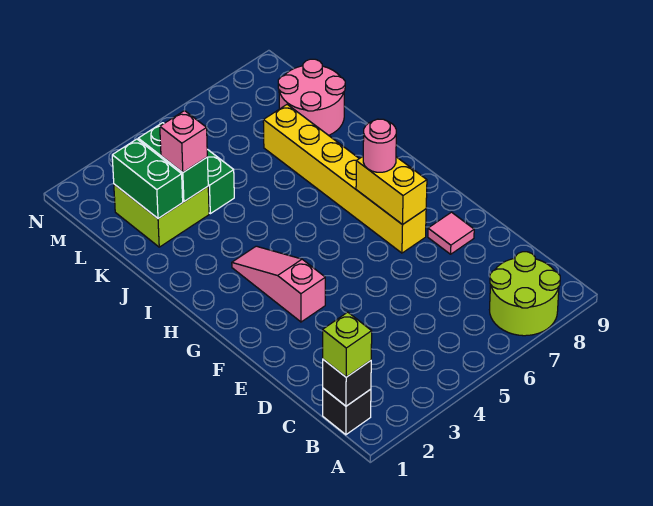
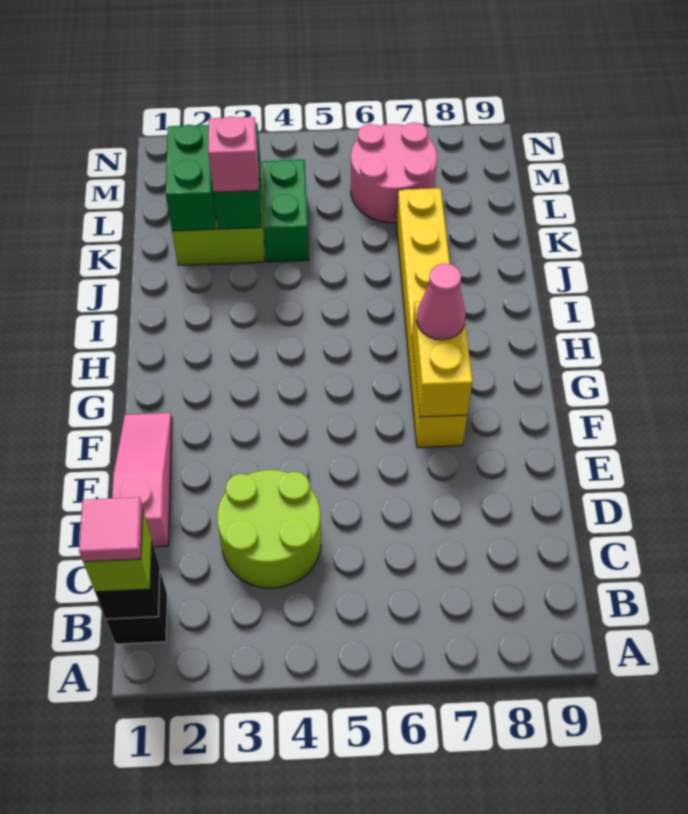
lime 2x2 round brick [489,252,560,336] -> lime 2x2 round brick moved to [217,470,321,588]
pink 1x1 tile [428,212,474,254] -> pink 1x1 tile moved to [79,497,143,562]
pink 1x3 slope [232,246,325,322] -> pink 1x3 slope moved to [112,413,172,547]
pink 1x1 round brick [363,119,396,172] -> pink 1x1 cone [417,263,466,340]
pink 2x2 round brick [278,59,345,135] -> pink 2x2 round brick moved to [351,122,437,223]

